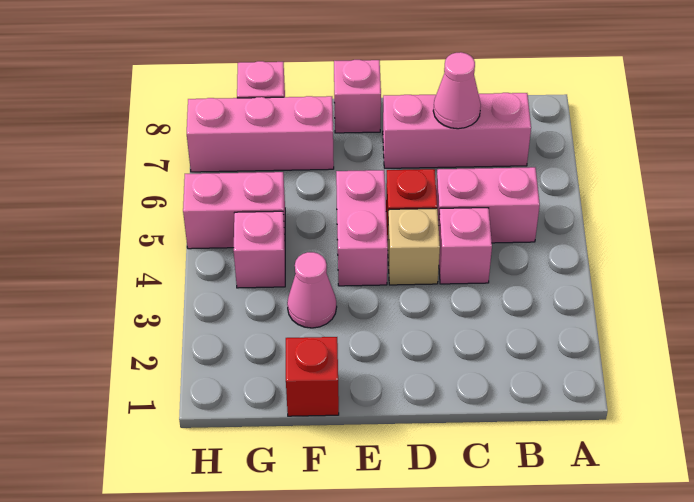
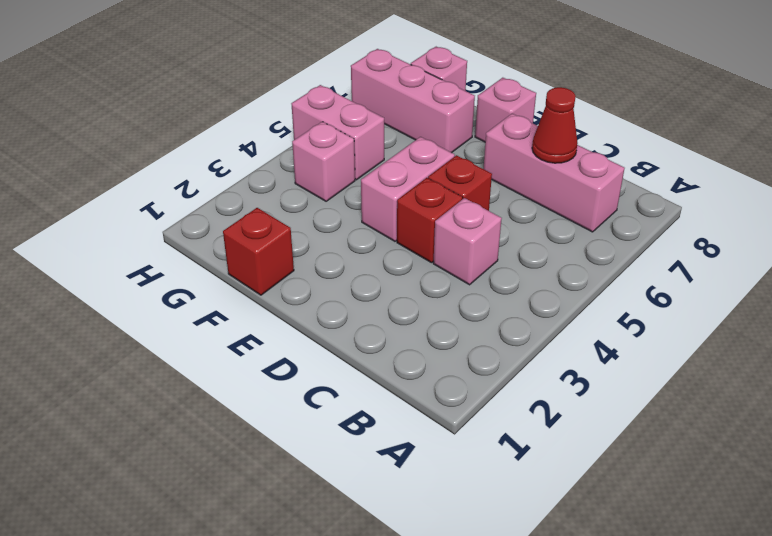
pink 1x2 brick [436,167,540,243] -> none
pink 1x1 cone [433,52,481,129] -> red 1x1 cone [532,87,578,163]
tan 1x1 brick [388,208,440,285] -> red 1x1 brick [397,178,463,263]
pink 1x1 cone [287,252,337,328] -> none

